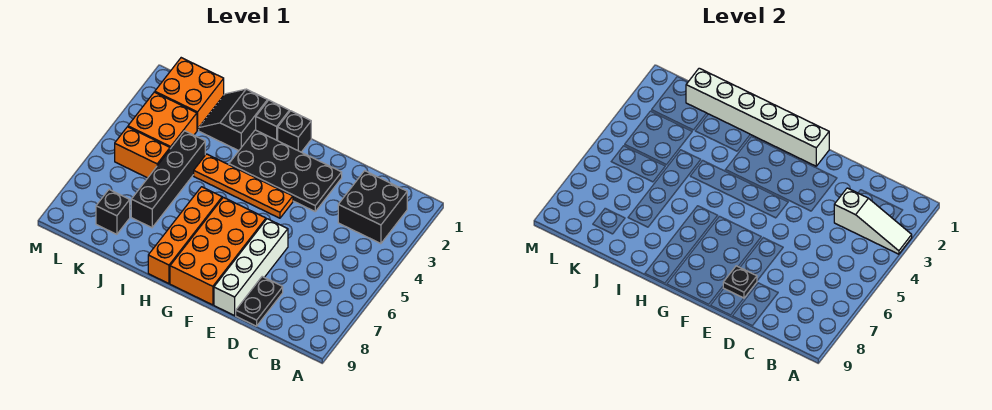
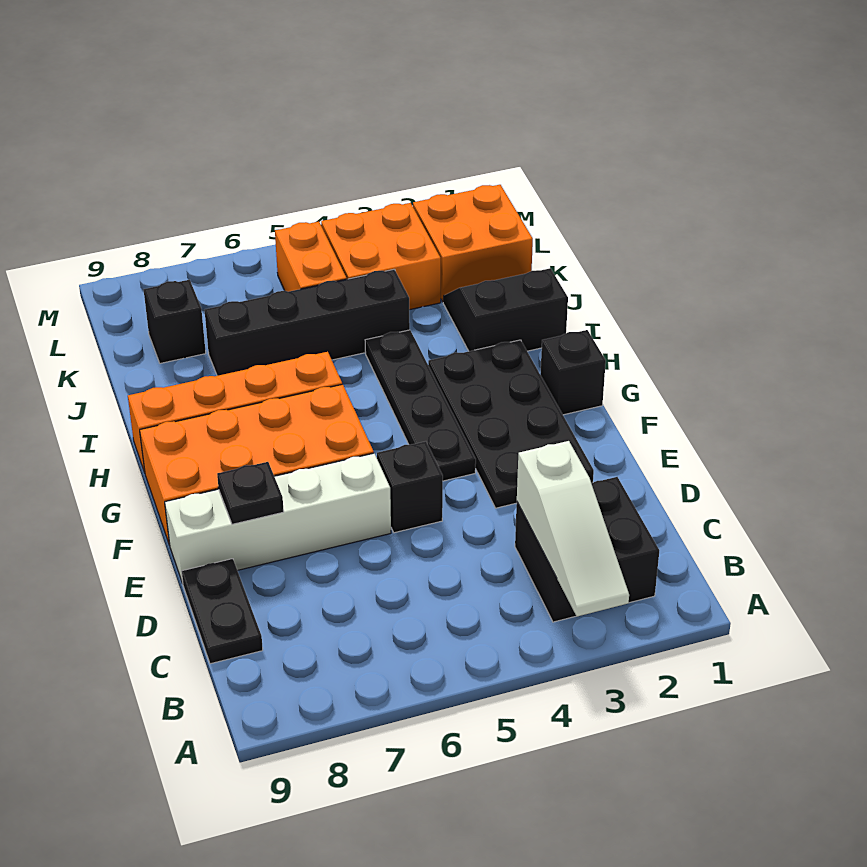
black 1x2 plate [236,277,283,326] -> black 1x2 plate turned to [181,559,263,664]
white 1x6 brick [686,68,829,166] -> none
orange 1x4 plate [194,154,293,218] -> black 1x4 plate [365,330,476,481]
black 1x1 brick [256,100,289,141] -> black 1x1 brick moved to [377,441,443,533]

